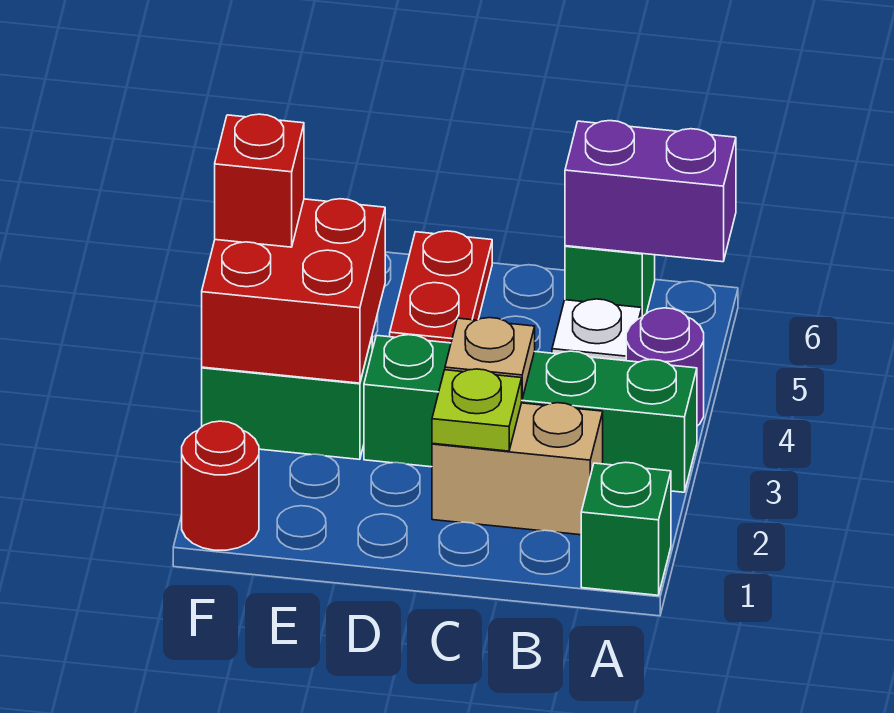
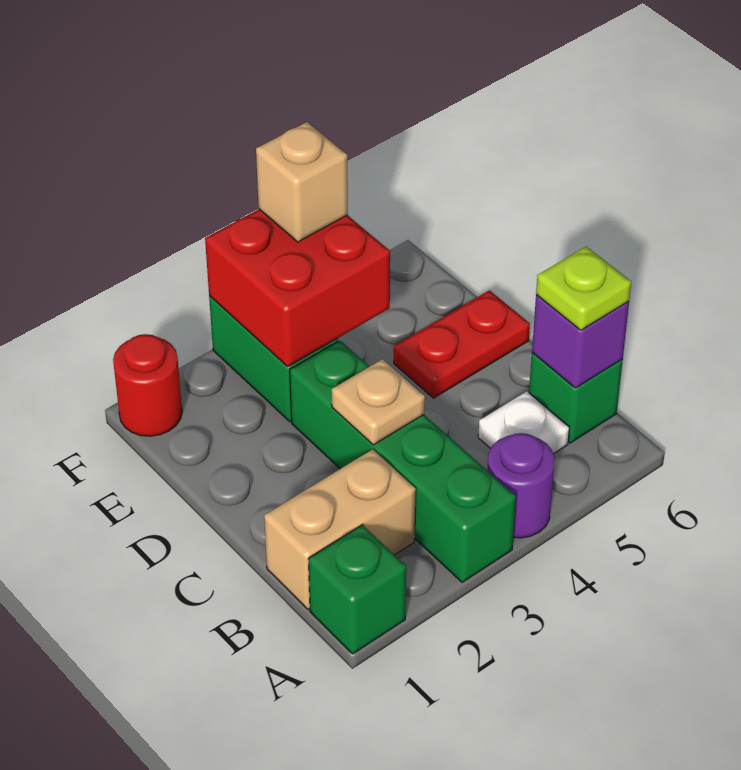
purple 1x2 brick [565,121,736,262] -> purple 1x1 brick [532,295,629,388]
tan 1x2 brick [432,403,603,535] -> tan 1x2 brick turned to [264,449,416,610]
lime 1x1 plate [432,369,522,451] -> lime 1x1 plate moved to [536,246,631,330]
red 1x1 brick [215,114,304,247] -> tan 1x1 brick [256,122,348,242]

